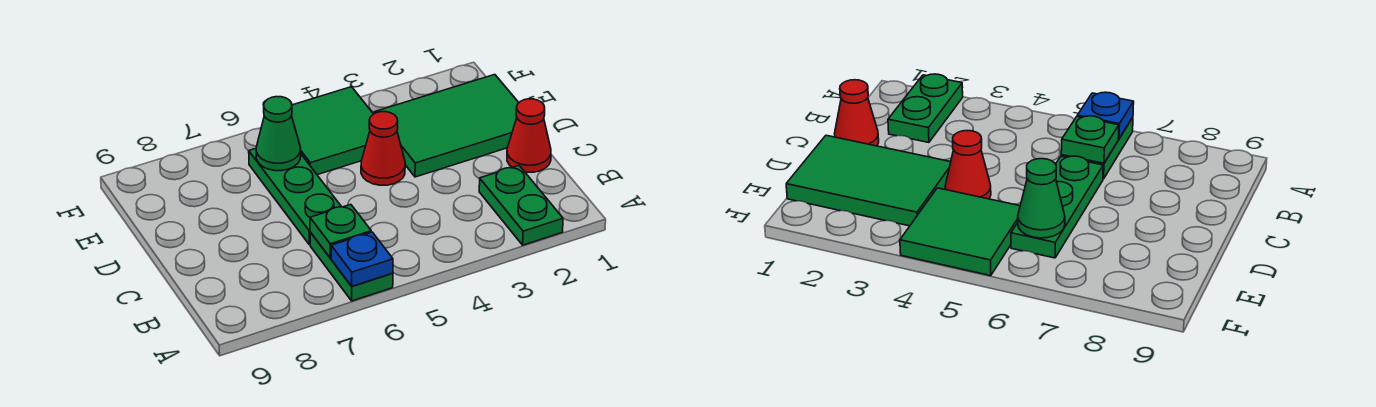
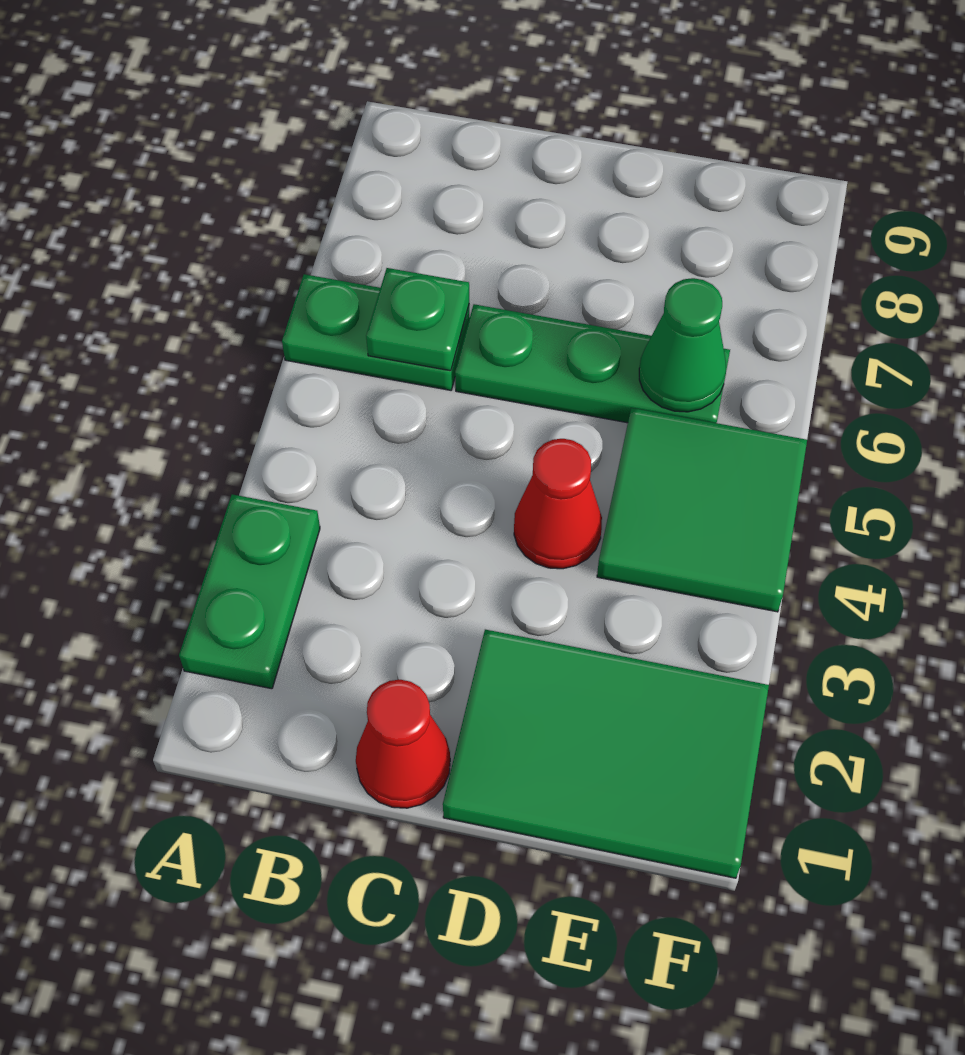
green 1x2 plate [479,166,563,245] -> green 1x2 plate turned to [179,494,320,689]
blue 1x1 plate [331,232,393,286] -> none
green 2x3 tile [374,75,519,177] -> green 2x3 tile turned to [443,630,769,878]

